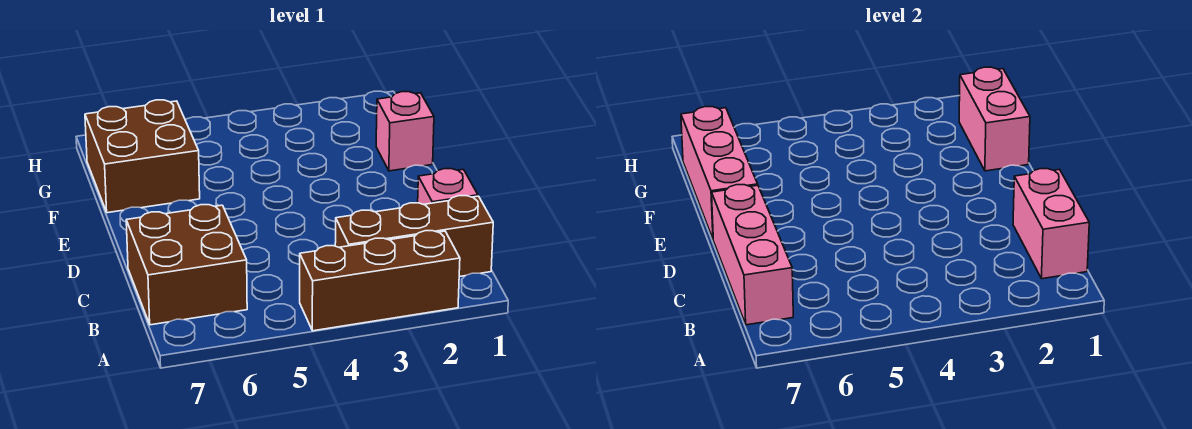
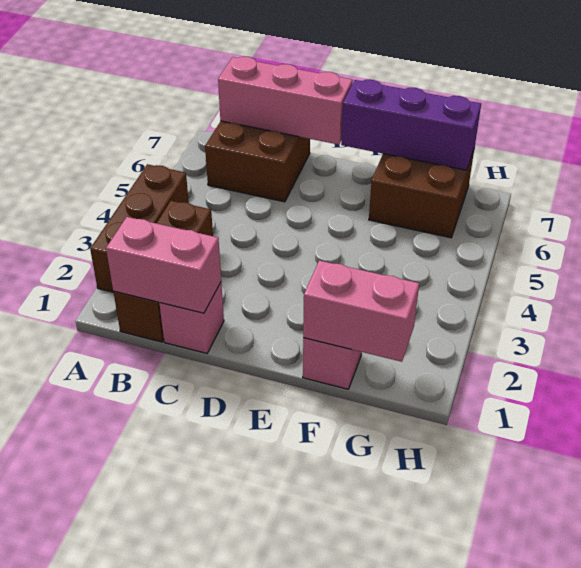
pink 1x3 brick [681,107,758,238] -> purple 1x3 brick [341,80,481,170]

